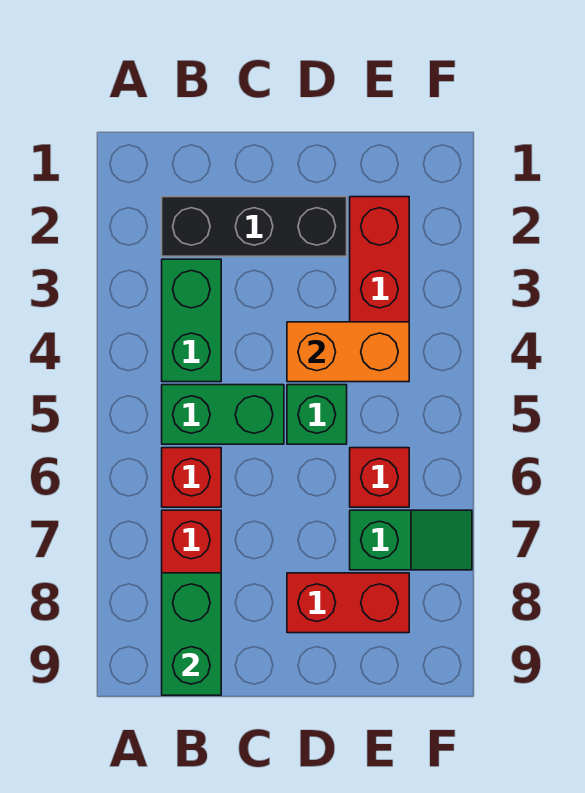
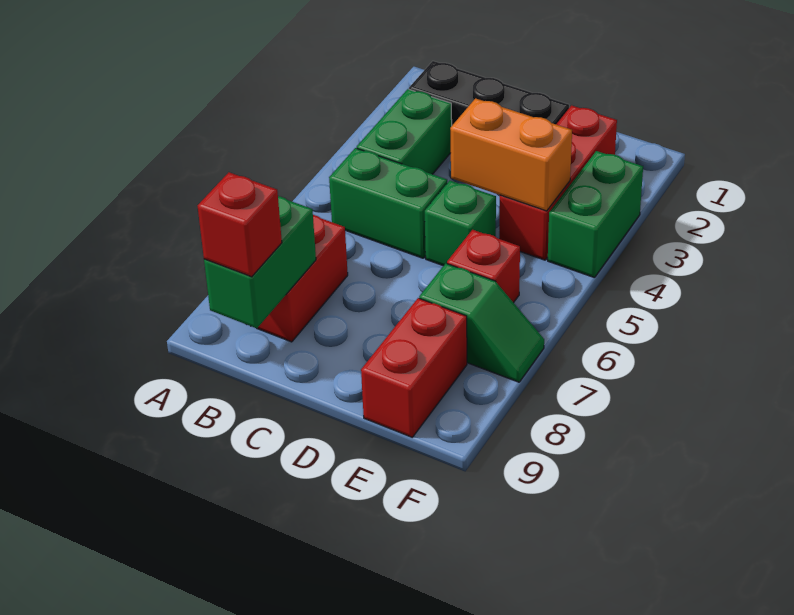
red 1x1 brick [162,448,221,507] -> red 1x1 brick moved to [198,172,282,277]
red 1x2 brick [287,573,409,633] -> red 1x2 brick turned to [361,298,467,437]
none -> green 1x2 brick [548,151,643,278]

